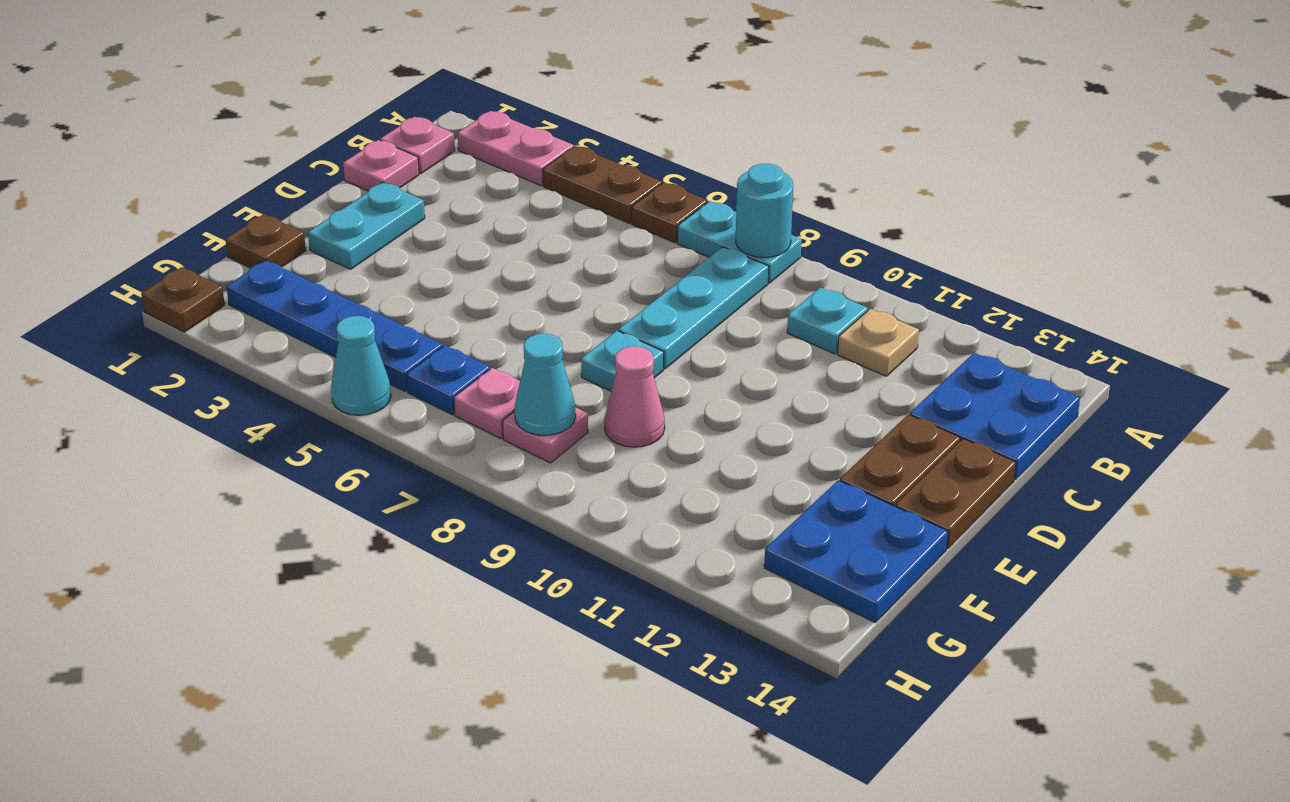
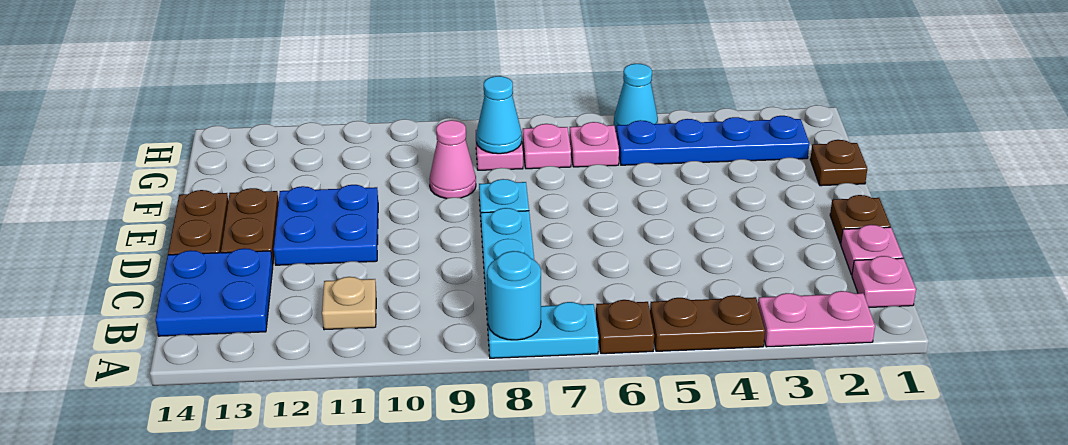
cyan 1x1 plate [787,288,868,354] -> none
cyan 1x2 plate [308,182,425,269] -> none
blue 2x2 plate [764,480,948,622] -> blue 2x2 plate moved to [274,185,378,265]
blue 1x1 plate [406,345,490,415] -> pink 1x1 plate [570,122,619,167]
brown 1x1 plate [141,267,225,332] -> brown 1x1 plate moved to [830,195,891,244]

